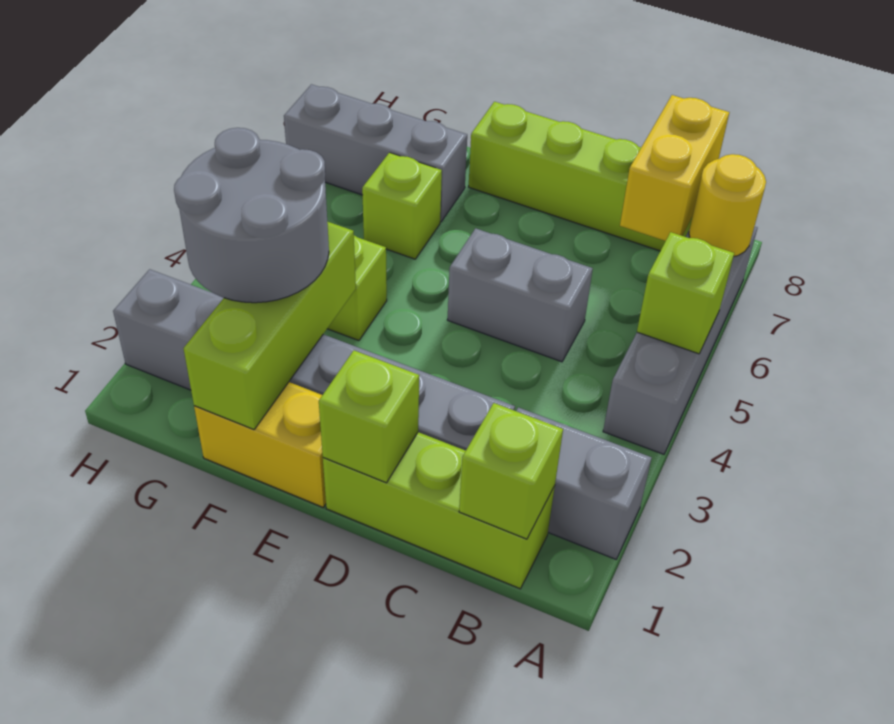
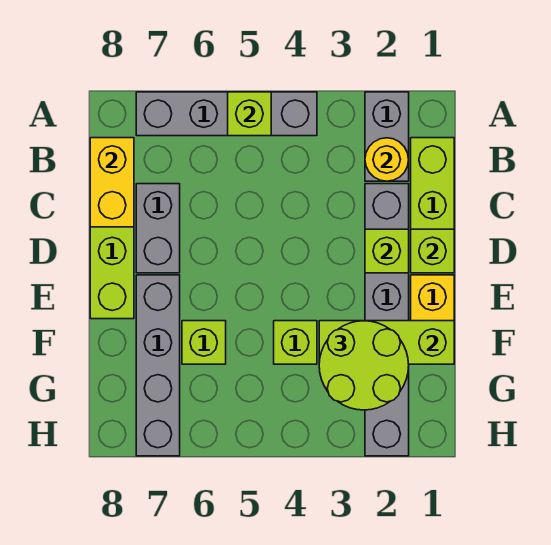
yellow 1x1 round brick [689,154,766,256] -> yellow 1x1 round brick moved to [365,138,409,181]
lime 1x1 brick [459,403,563,539] -> lime 1x1 brick moved to [365,229,409,273]
yellow 1x2 brick [620,95,729,241] -> yellow 1x2 brick turned to [90,138,134,227]
grey 1x2 brick [447,228,593,362] -> grey 1x2 brick moved to [136,184,180,273]
grey 2x2 round brick [174,128,329,303] -> lime 2x2 round brick [319,321,409,410]
grey 1x3 brick [284,84,467,222] -> grey 1x4 brick [136,275,180,456]

